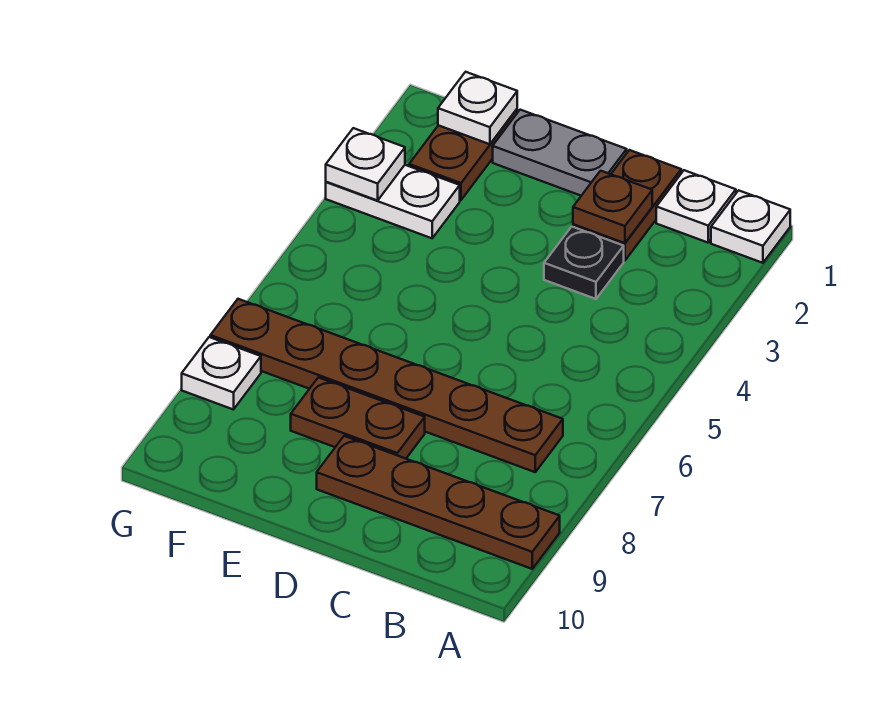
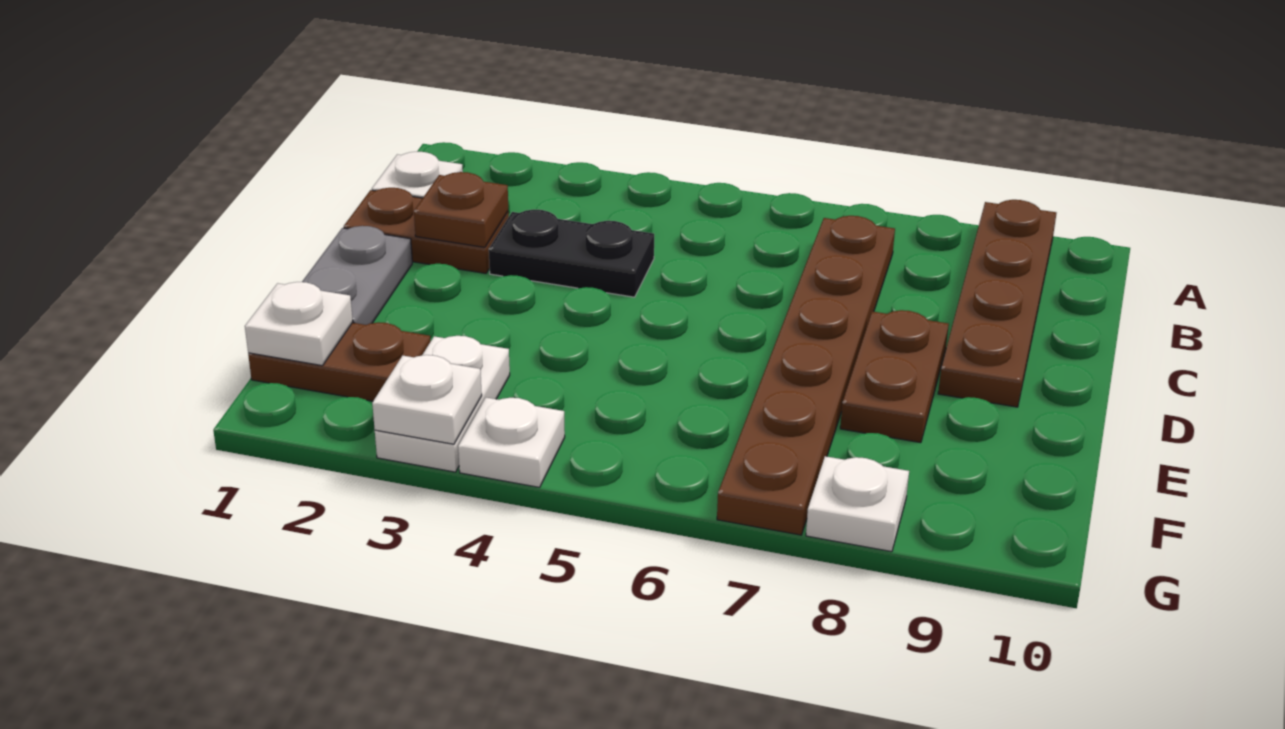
white 1x1 plate [711,190,790,263] -> white 1x1 plate moved to [458,398,565,487]
black 1x1 plate [544,227,624,299] -> black 1x2 plate [489,209,654,297]

